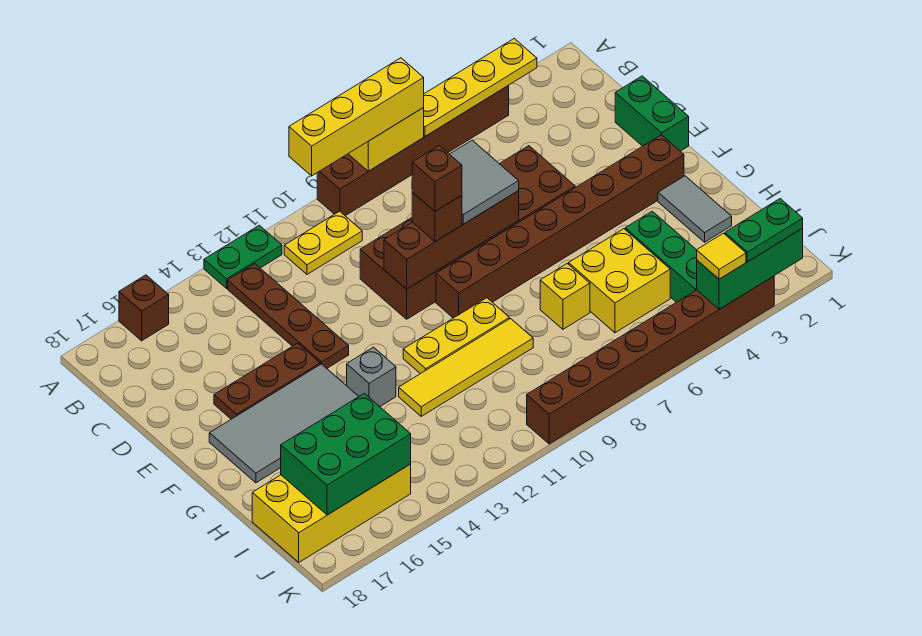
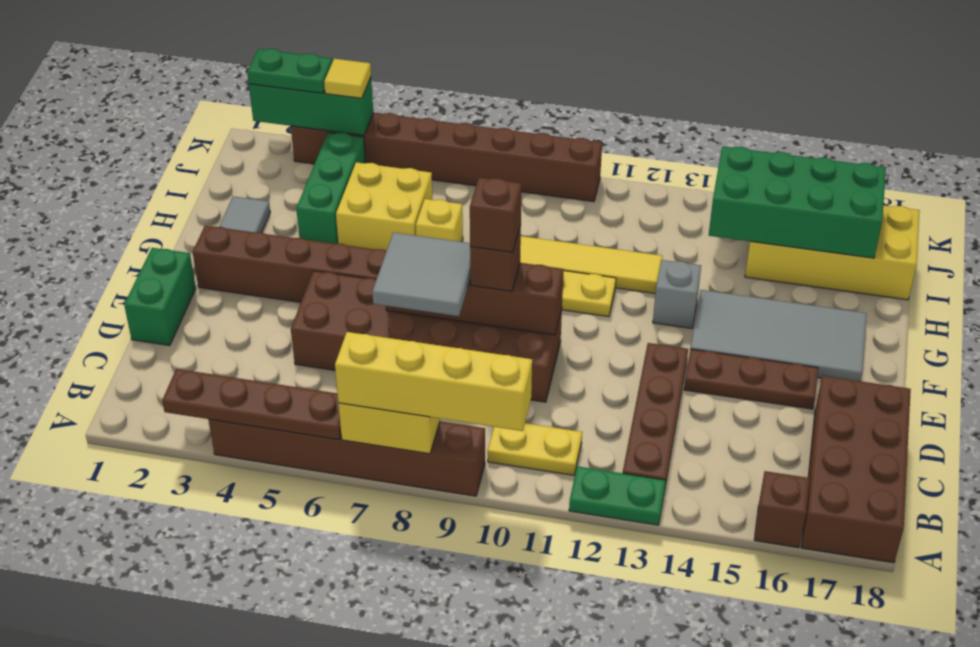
yellow 1x4 plate [423,39,537,136] -> brown 1x4 plate [162,369,341,440]
none -> brown 2x4 brick [801,376,911,563]
green 2x3 brick [281,393,411,515] -> green 2x4 brick [709,146,886,258]

